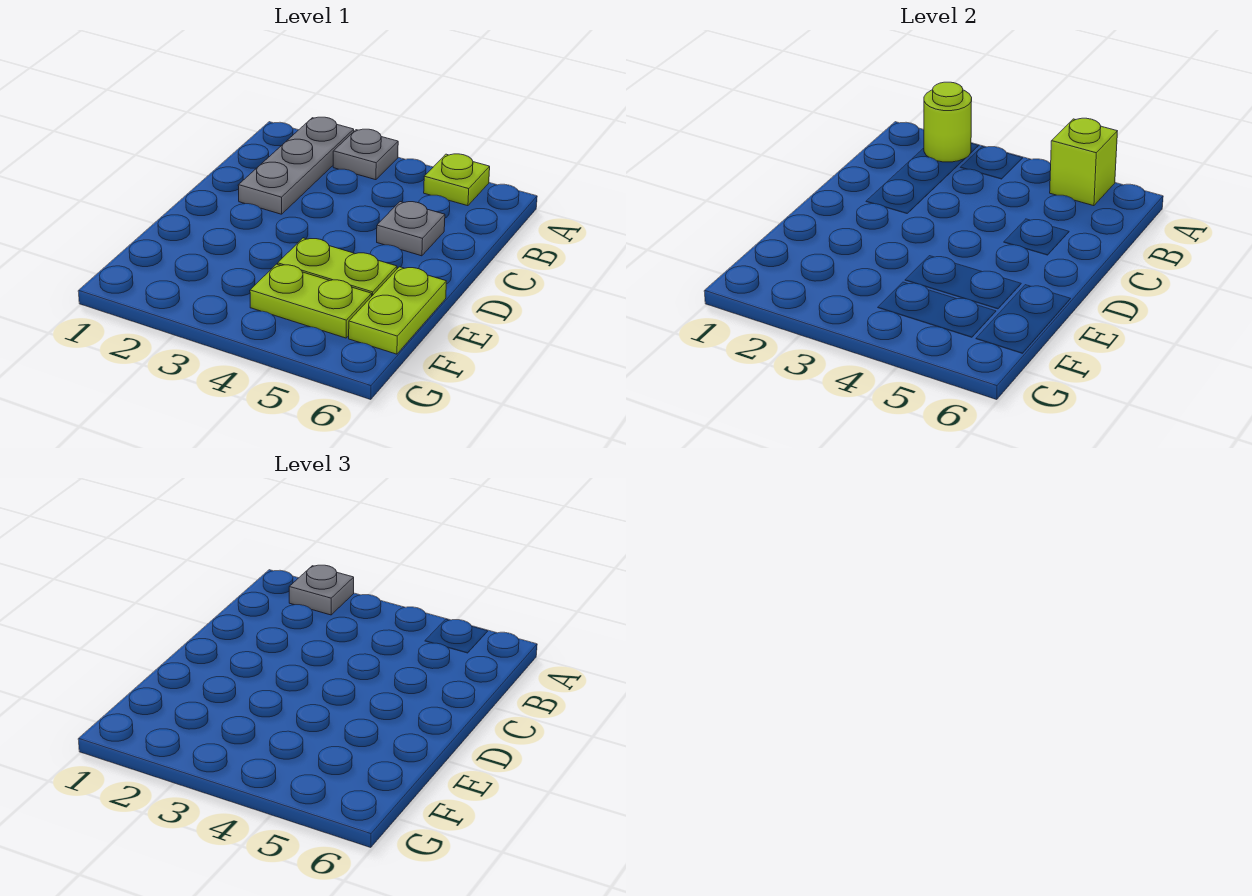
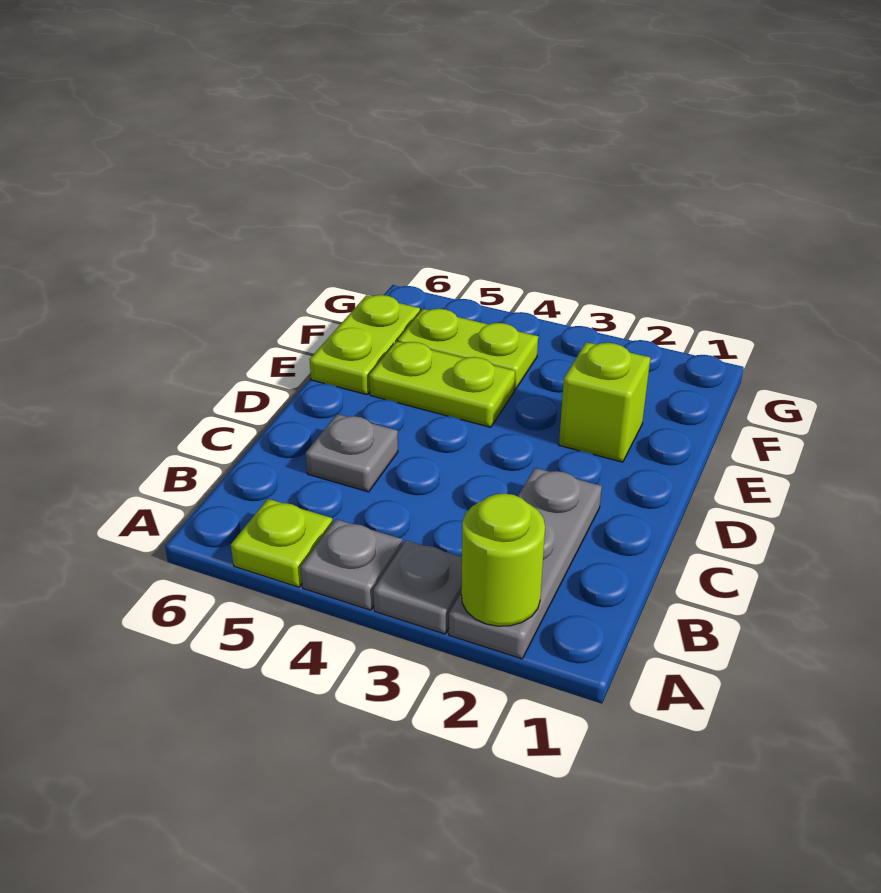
grey 1x1 plate [289,565,354,615] -> grey 1x1 plate moved to [301,519,403,610]
lime 1x1 brick [1050,118,1117,206] -> lime 1x1 brick moved to [559,342,650,462]

